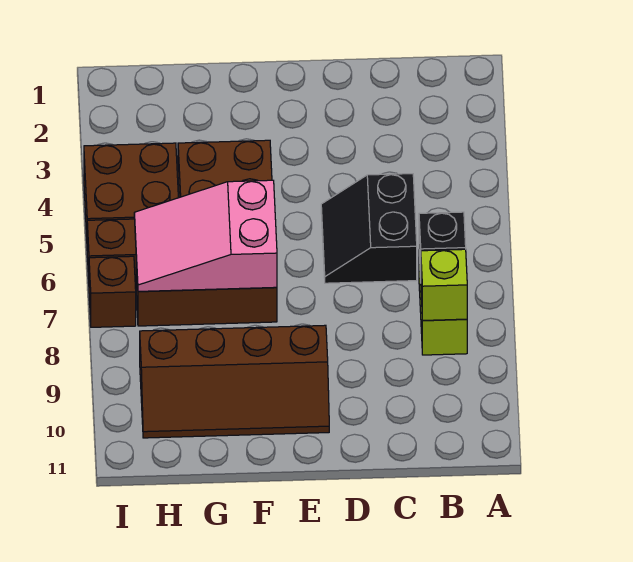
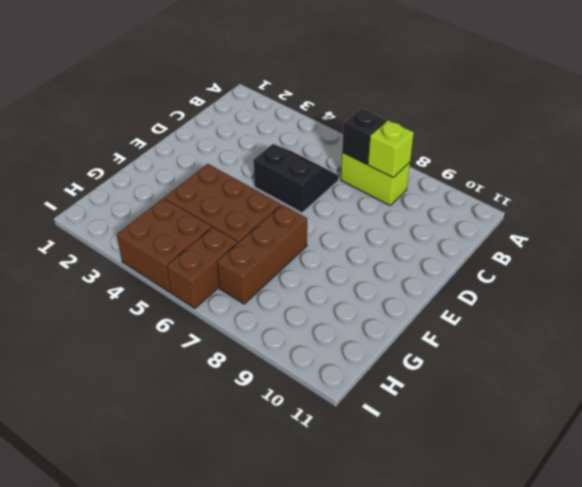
black 2x2 slope [321,174,417,283] -> black 2x2 slope turned to [254,144,339,213]
brown 2x4 slope [140,325,329,438] -> none
pink 2x3 slope [134,180,277,291] -> none
brown 1x1 brick [89,256,136,327] -> none

